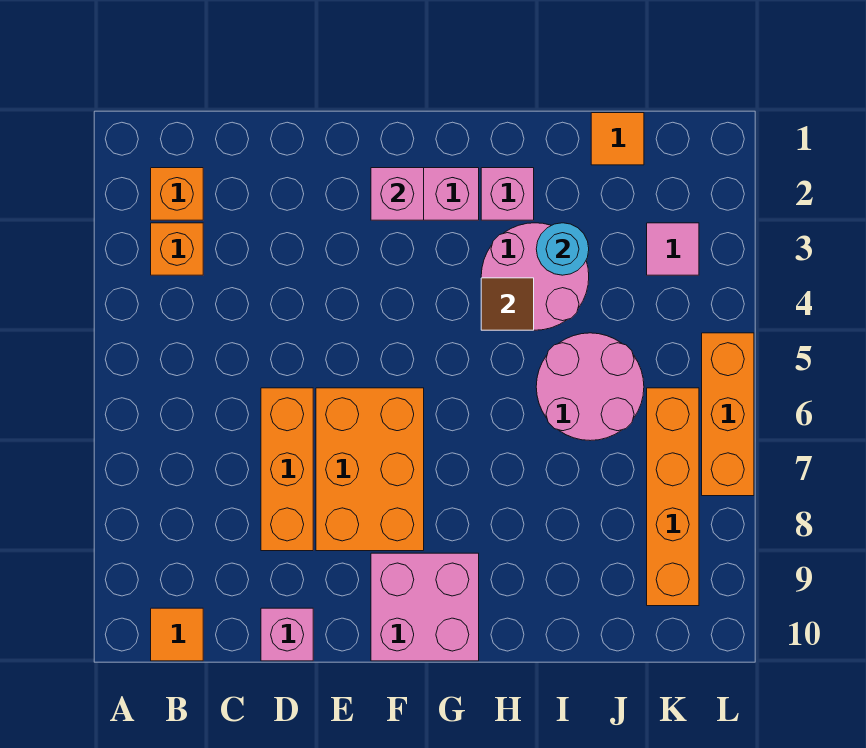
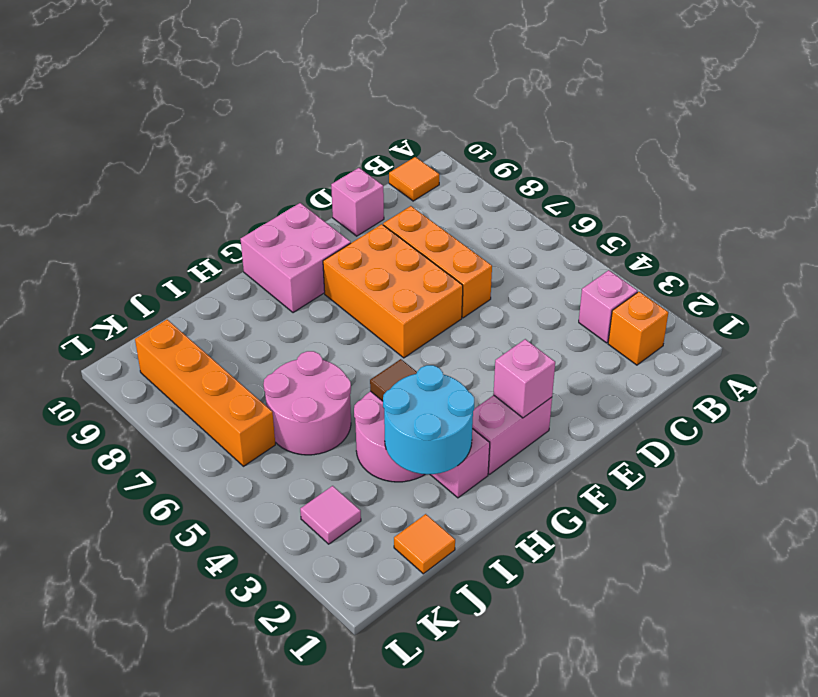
orange 1x1 brick [151,223,203,275] -> pink 1x1 brick [579,270,637,343]
cyan 1x1 round brick [536,223,589,275] -> cyan 2x2 round brick [383,365,474,474]
orange 1x3 brick [702,333,754,496] -> none

